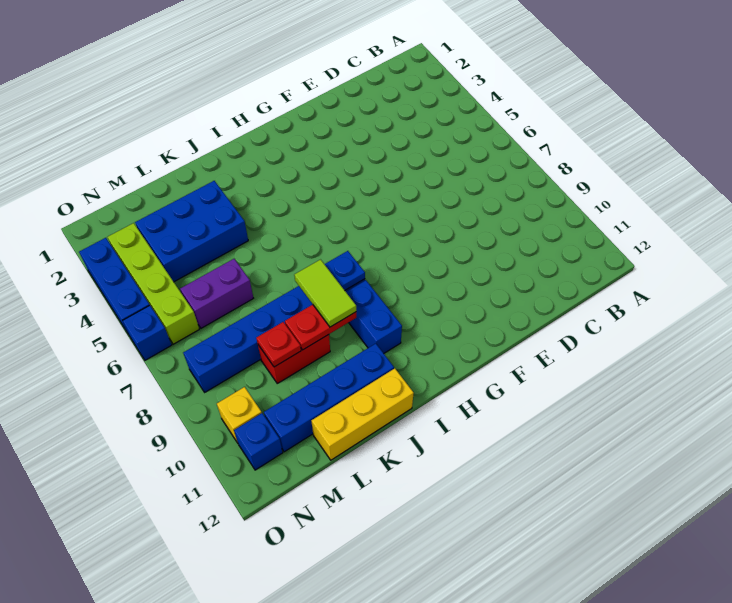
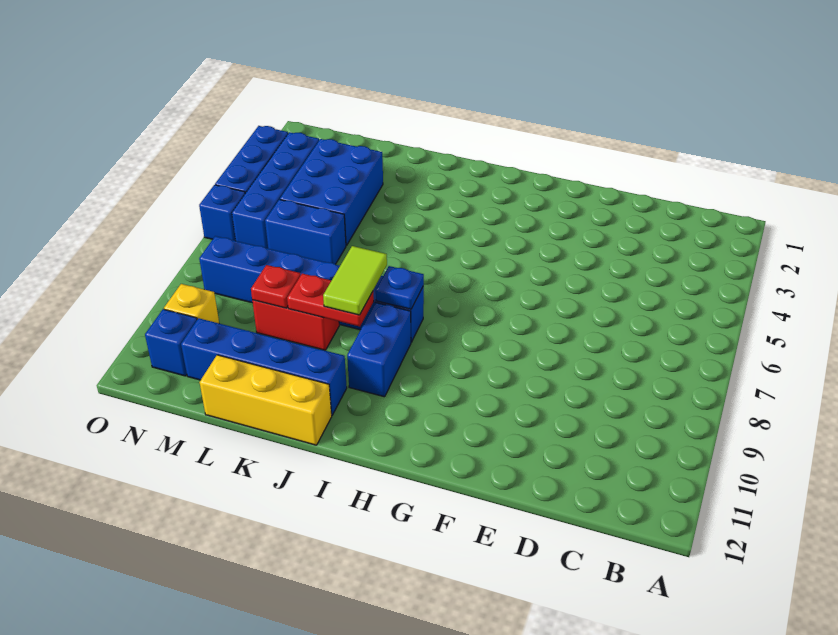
blue 2x3 brick [135,181,248,282] -> blue 2x3 brick turned to [280,139,383,246]
purple 1x2 brick [180,259,253,328] -> blue 1x2 brick [265,200,346,264]
lime 1x4 brick [108,223,199,344] -> blue 1x4 brick [232,132,319,248]

